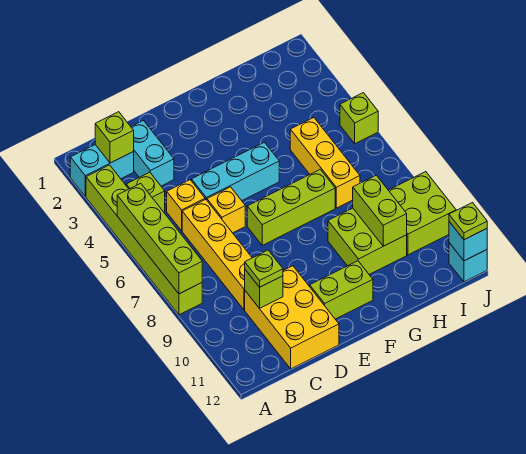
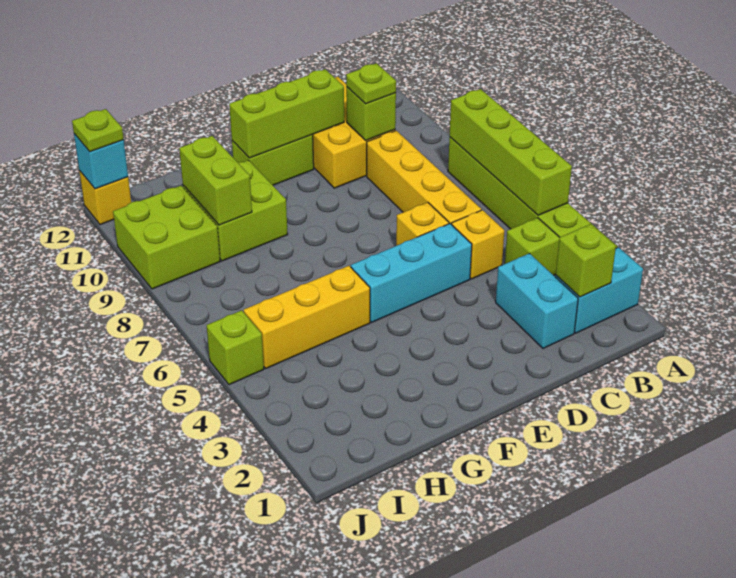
lime 1x3 brick [247,169,335,245] -> lime 1x3 brick moved to [229,69,344,158]
yellow 1x3 brick [290,118,360,208] -> yellow 1x3 brick turned to [244,266,370,368]
cyan 1x1 brick [449,243,487,282] -> yellow 1x1 brick [79,171,131,225]

